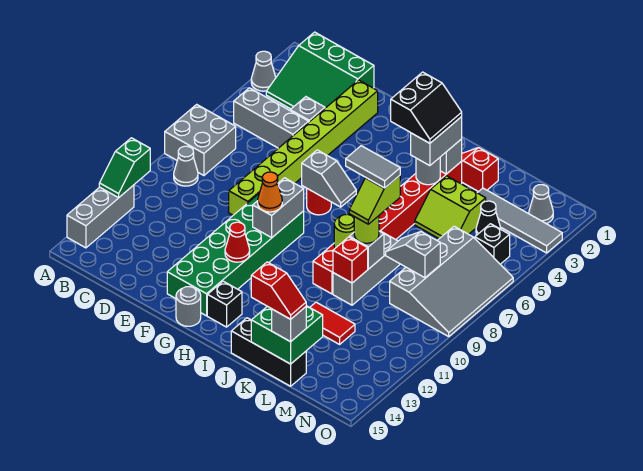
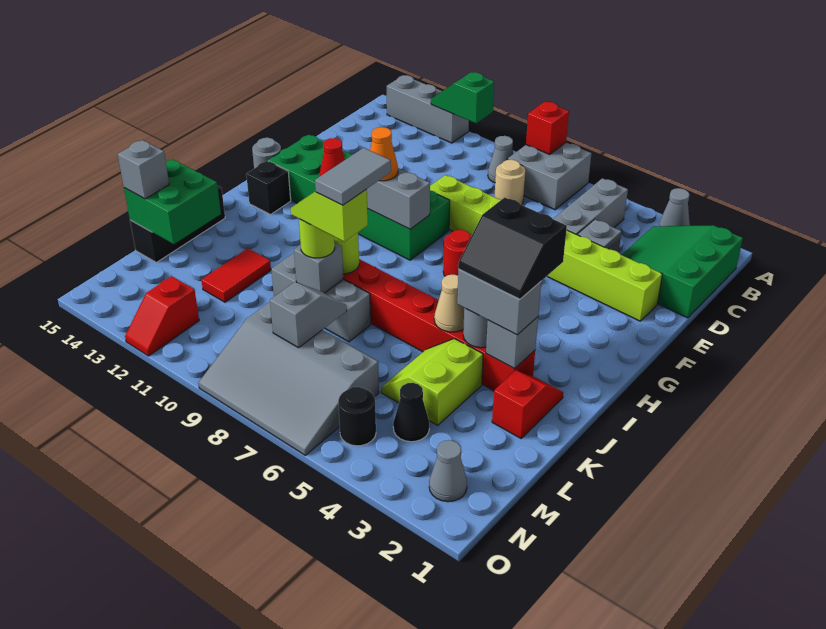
none -> tan 1x1 round brick [494,160,526,205]
grey 1x2 slope [302,150,356,207] -> none
none -> tan 1x1 cone [434,275,464,332]
red 1x1 brick [333,237,368,283] -> red 1x1 brick moved to [526,102,569,155]
red 1x2 slope [251,262,306,319] -> red 1x2 slope moved to [125,276,199,356]
grey 1x4 tile [478,188,562,253] -> none
black 1x1 brick [475,224,510,264] -> black 1x1 round brick [338,387,376,446]

